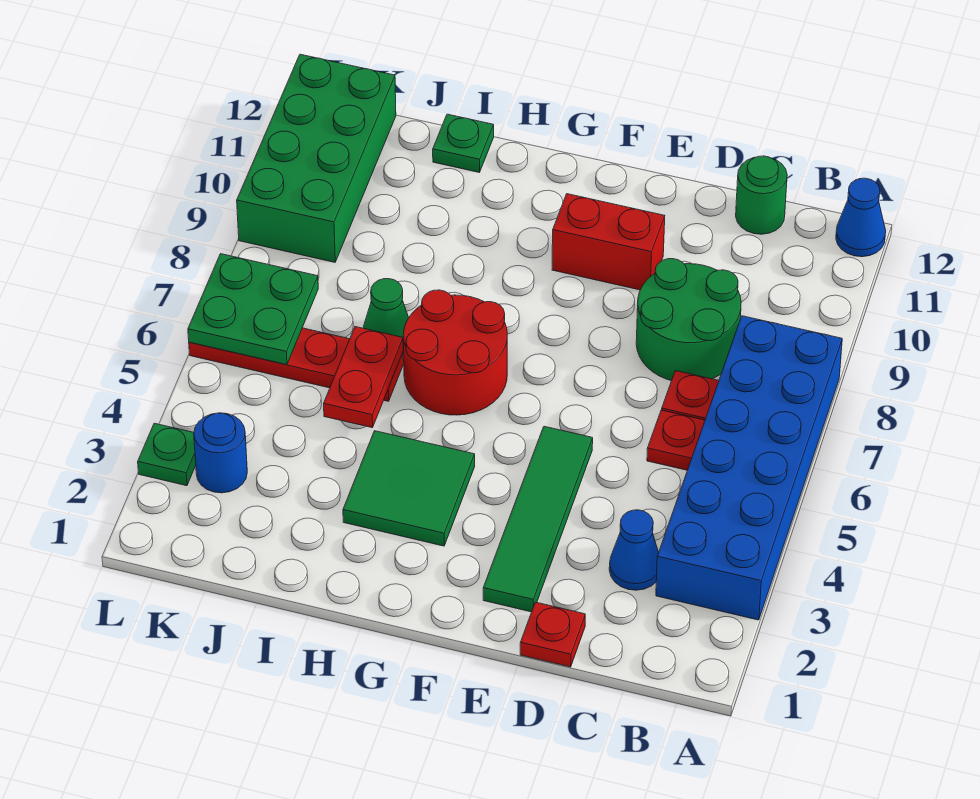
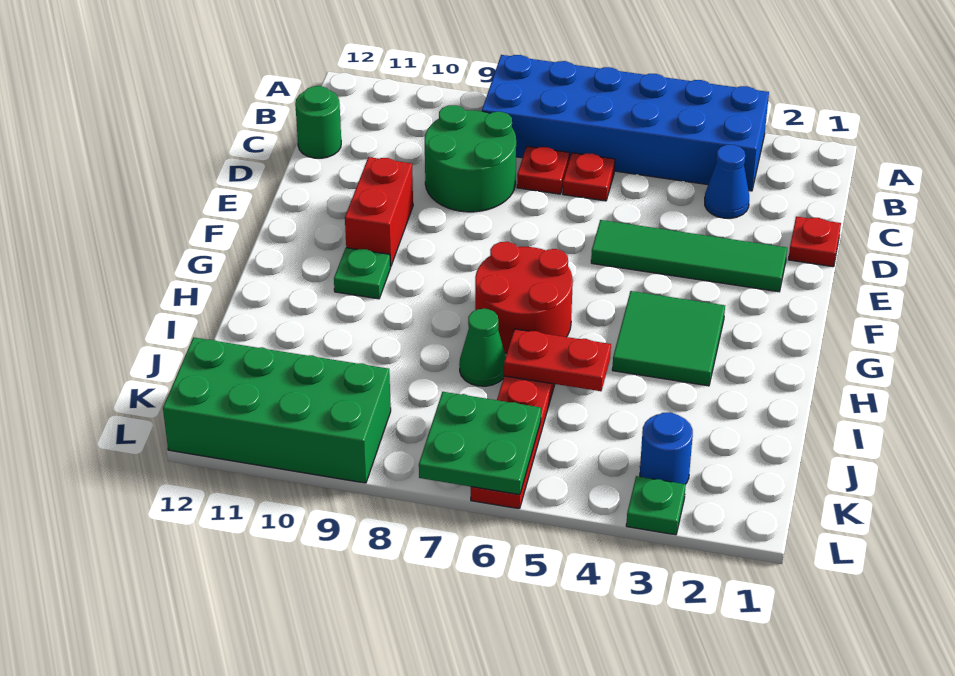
blue 1x1 cone [836,178,886,257] -> none
green 1x1 plate [433,114,494,173] -> green 1x1 plate moved to [334,248,391,299]

